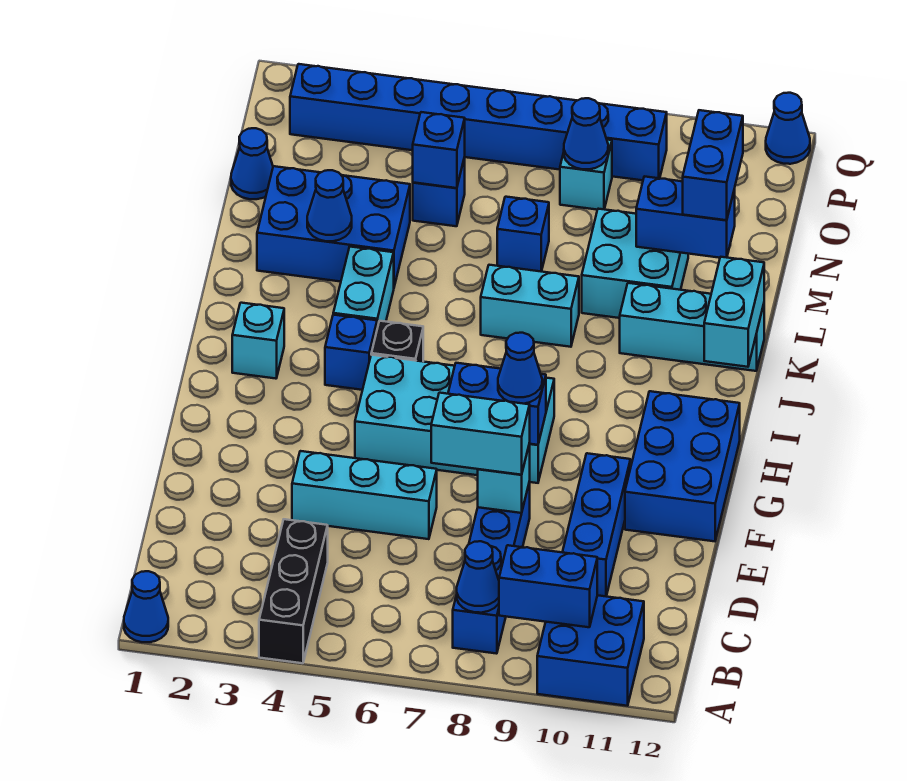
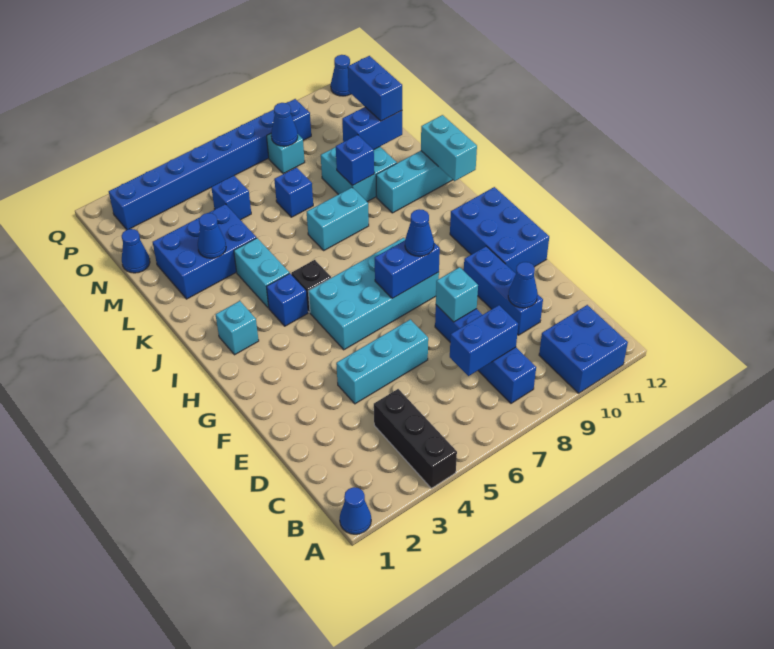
blue 1x1 cone [457,541,499,613] -> blue 1x1 cone moved to [508,262,538,308]
blue 1x2 brick [499,545,597,627] -> blue 1x2 brick moved to [450,305,518,376]
cyan 1x2 brick [431,393,530,475] -> none
blue 1x1 brick [413,112,465,188] -> blue 1x1 brick moved to [336,135,374,186]

